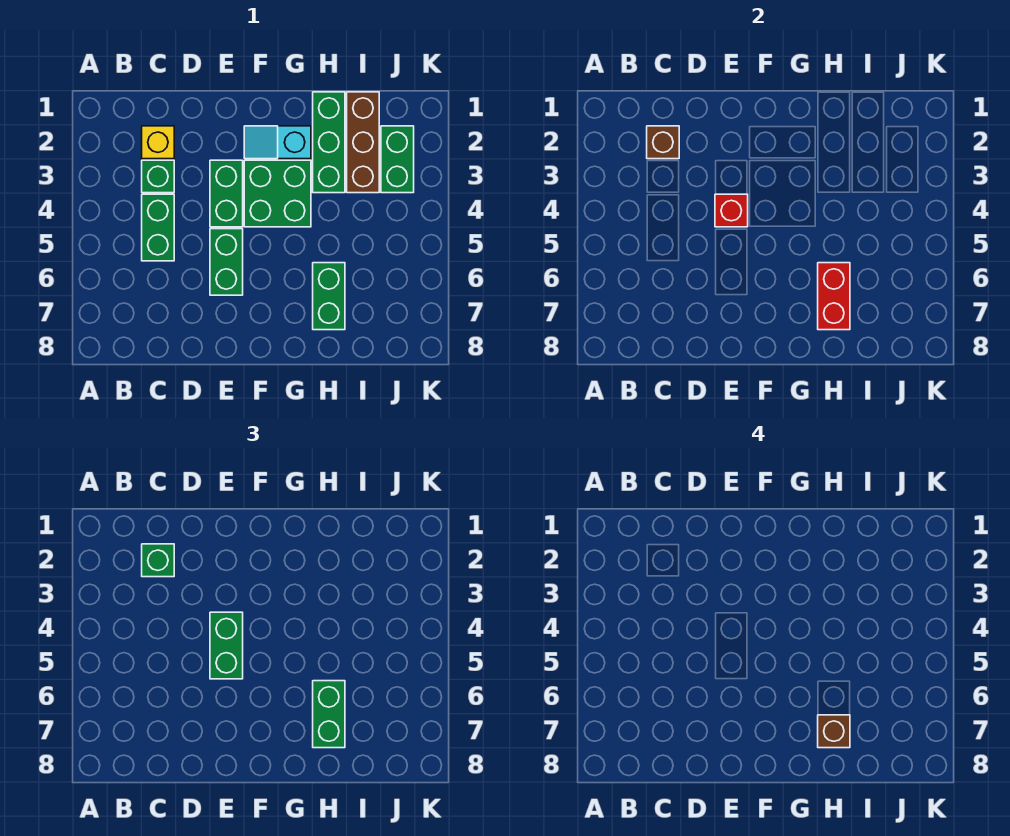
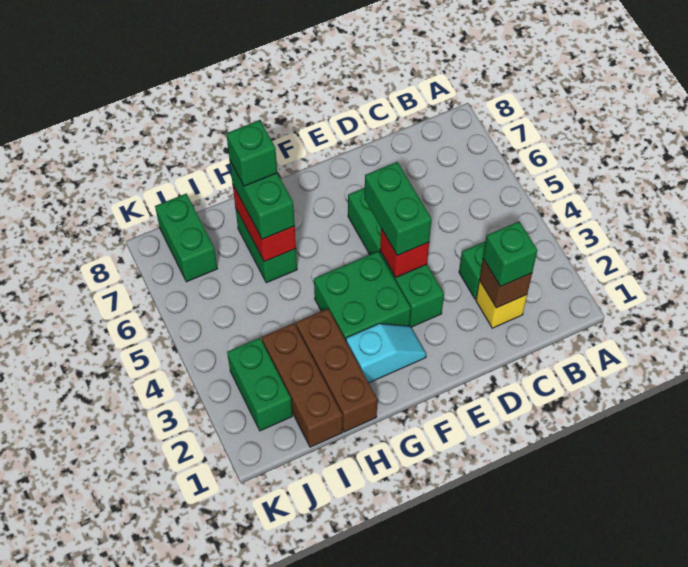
green 1x2 brick [142,194,174,261] -> green 1x2 brick moved to [155,194,217,282]
green 1x3 brick [313,92,345,193] -> brown 1x3 brick [296,309,377,432]
brown 1x1 brick [818,715,850,748] -> green 1x1 brick [226,120,277,186]

